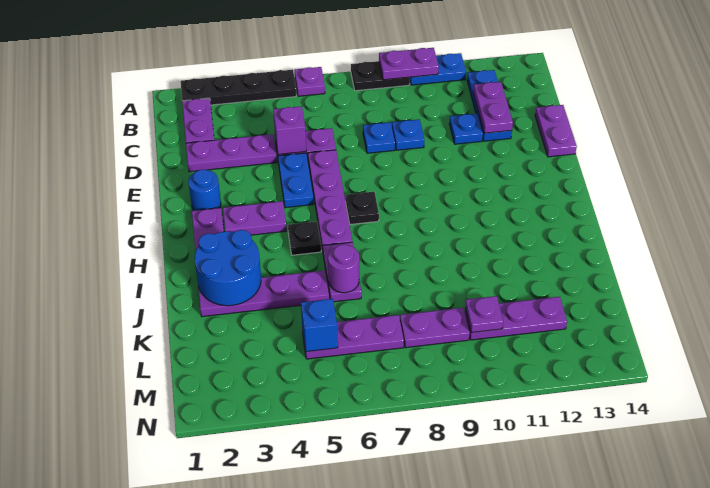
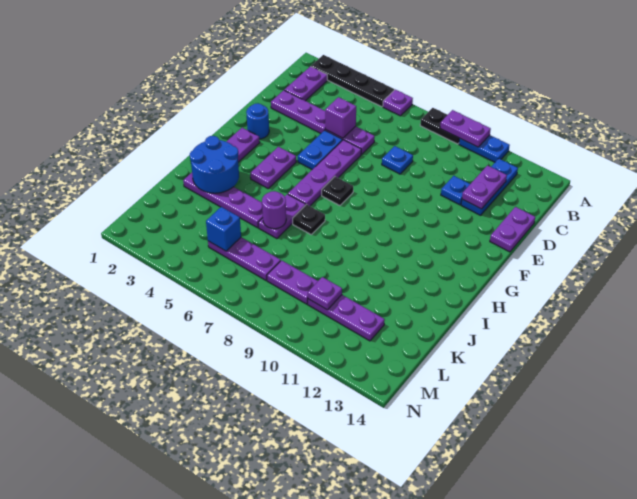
blue 1x1 plate [392,119,424,150] -> none
purple 1x2 plate [223,201,287,235] -> purple 1x2 plate turned to [250,147,296,188]
black 1x1 plate [288,222,321,255] -> black 1x1 plate moved to [293,204,325,234]

